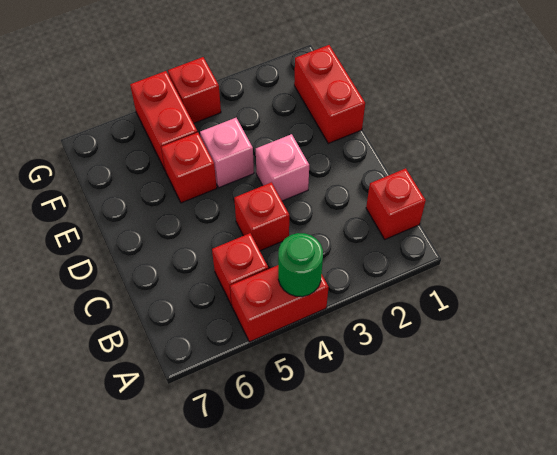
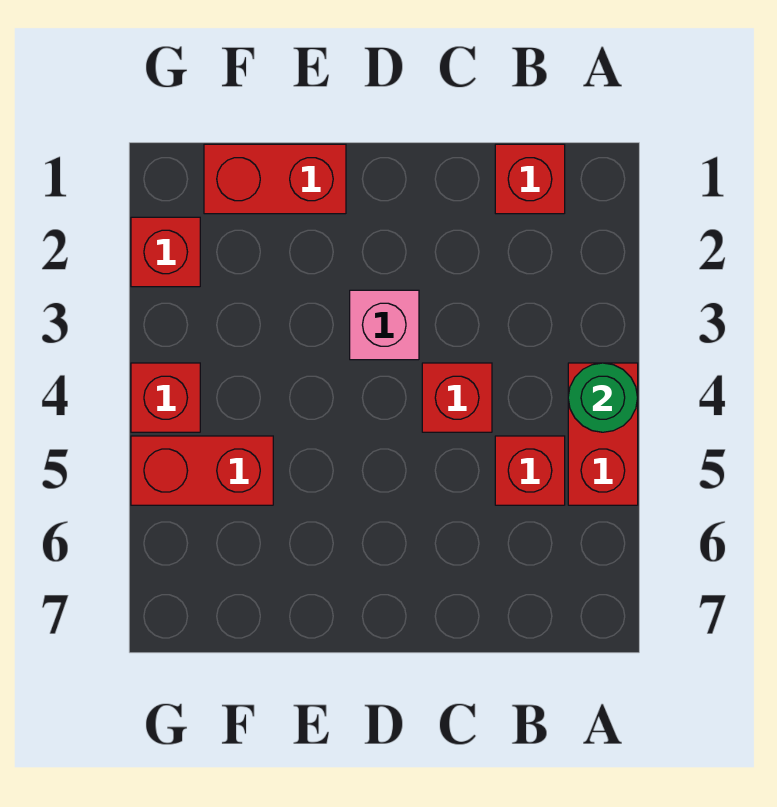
pink 1x1 brick [200,118,254,188] -> none
red 1x1 brick [161,132,217,203] -> red 1x1 brick moved to [131,217,200,287]

